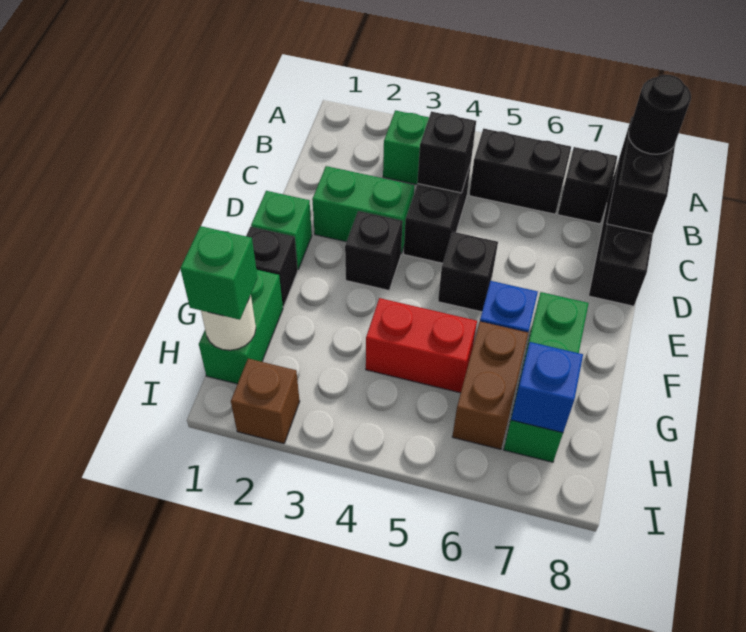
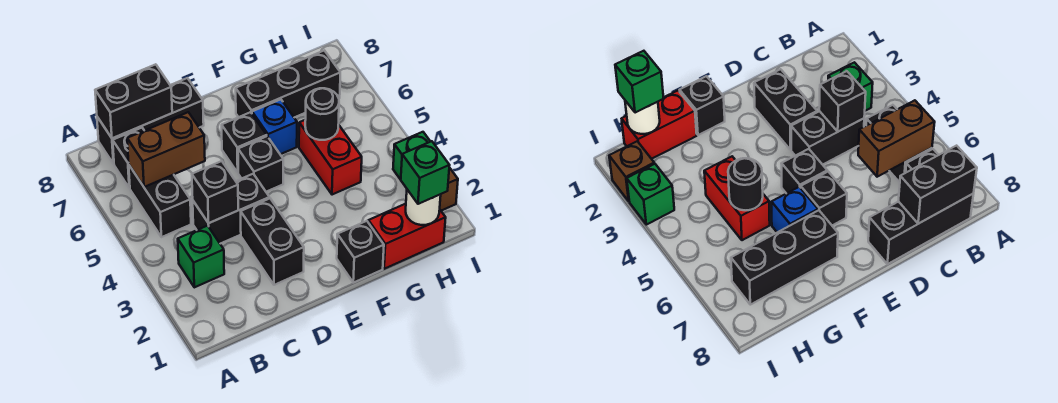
black 1x1 round brick [629,75,691,154] -> black 1x1 round brick moved to [305,88,339,140]
green 1x2 brick [312,166,415,253] -> black 1x2 brick [241,198,304,285]
green 1x1 brick [251,191,312,269] -> green 1x1 brick moved to [393,132,430,180]
black 1x1 brick [345,211,403,290] -> black 1x1 brick moved to [222,112,267,172]
green 1x3 brick [504,292,589,462] -> black 1x3 brick [236,50,340,117]
green 1x2 brick [199,270,283,384] -> red 1x2 brick [368,204,446,269]
brown 1x2 brick [452,321,528,449] -> brown 1x2 brick moved to [127,112,205,187]
blue 1x1 brick [511,342,583,433] -> none

